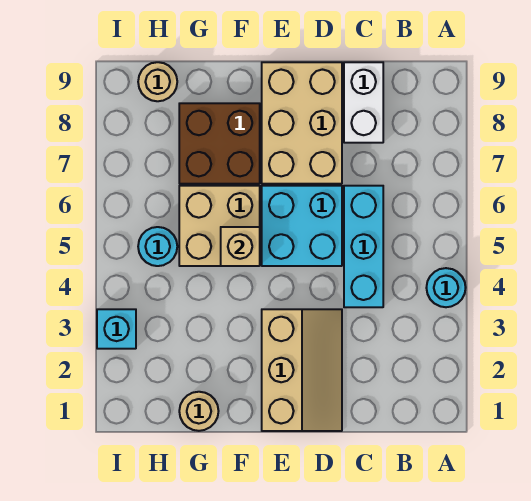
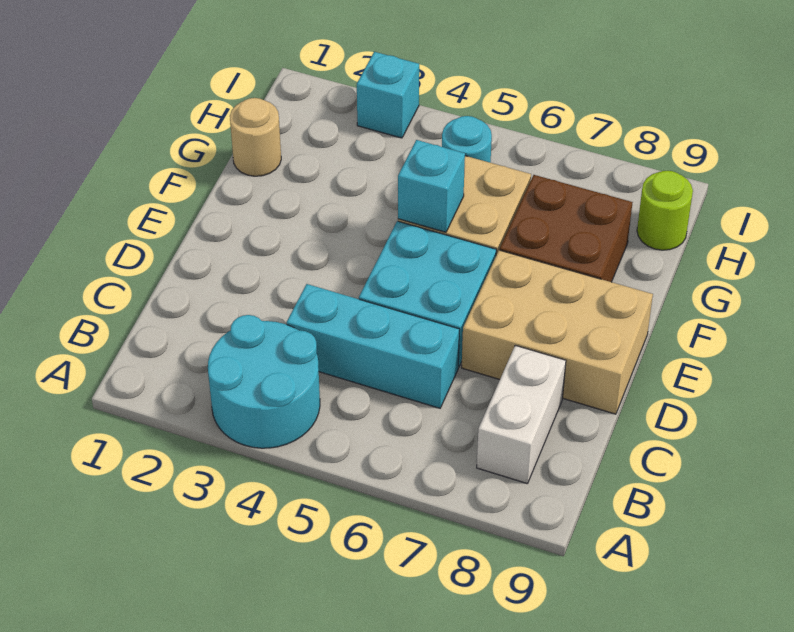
cyan 1x1 round brick [426,268,466,307] -> cyan 2x2 round brick [208,315,320,448]
white 1x2 brick [344,62,383,143] -> white 1x2 brick turned to [477,345,566,484]
tan 2x3 slope [262,309,342,431] -> none
tan 1x1 brick [221,227,260,266] -> cyan 1x1 brick [398,140,465,232]
tan 1x1 round brick [138,62,177,101] -> lime 1x1 round brick [637,171,693,250]

